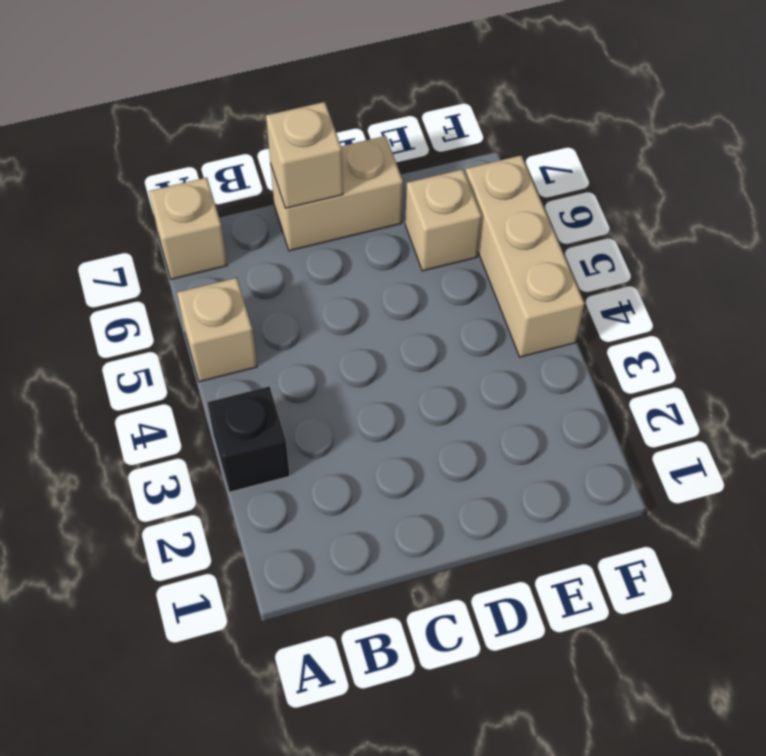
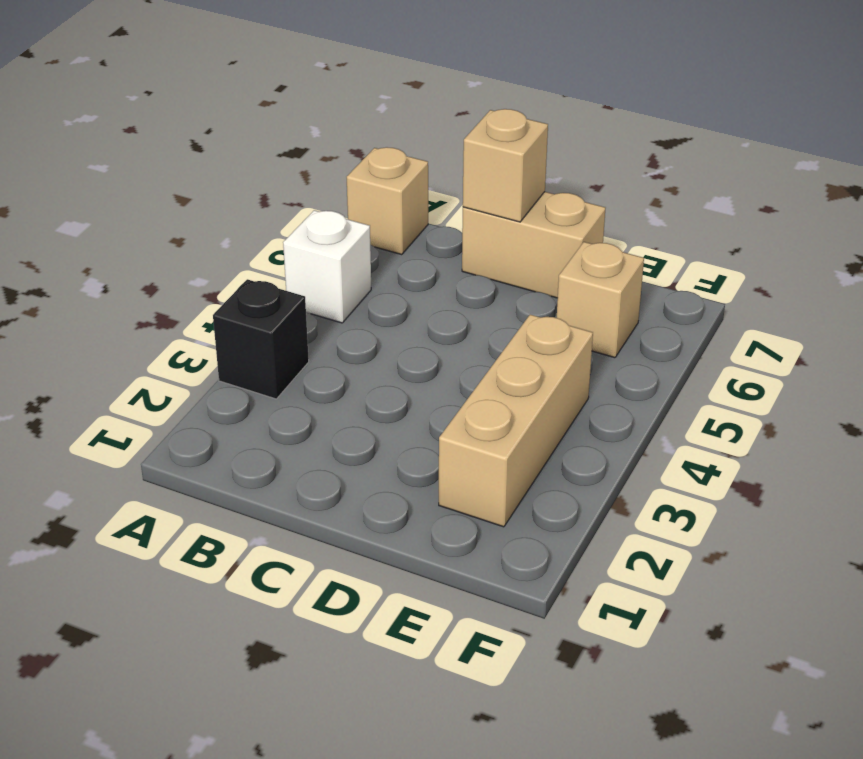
tan 1x1 brick [177,278,257,382] -> white 1x1 brick [283,210,371,323]
tan 1x3 brick [465,155,585,357] -> tan 1x3 brick moved to [439,315,593,527]

